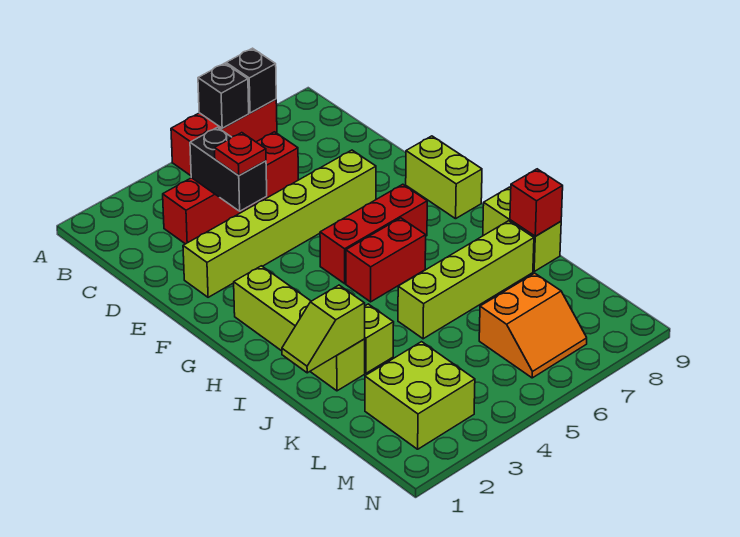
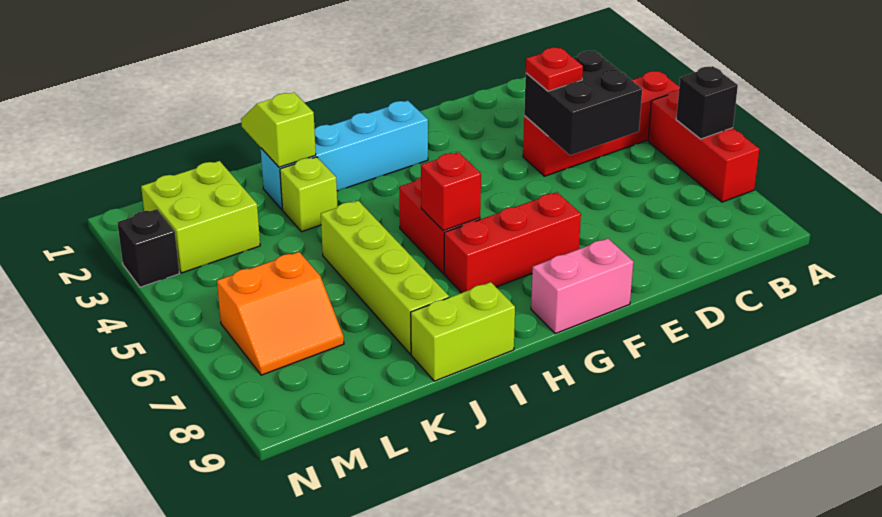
black 1x1 brick [226,48,276,113] -> black 1x1 brick moved to [117,209,179,287]
red 1x4 brick [163,132,298,244] -> red 1x4 brick turned to [523,71,679,176]
black 1x2 brick [190,127,267,211] -> black 2x2 brick [524,51,642,155]
lime 1x6 brick [183,150,376,297] -> none
lime 1x2 brick [406,136,482,219] -> pink 1x2 brick [531,238,633,334]
lime 1x4 brick [234,266,365,391] -> cyan 1x4 brick [261,101,428,209]
red 1x3 brick [320,184,427,284] -> red 1x3 brick turned to [444,192,581,293]
red 1x1 brick [510,169,563,236] -> red 1x1 brick moved to [421,152,481,231]
orange 2x2 slope [479,273,587,378] -> orange 2x2 slope turned to [217,252,344,375]

